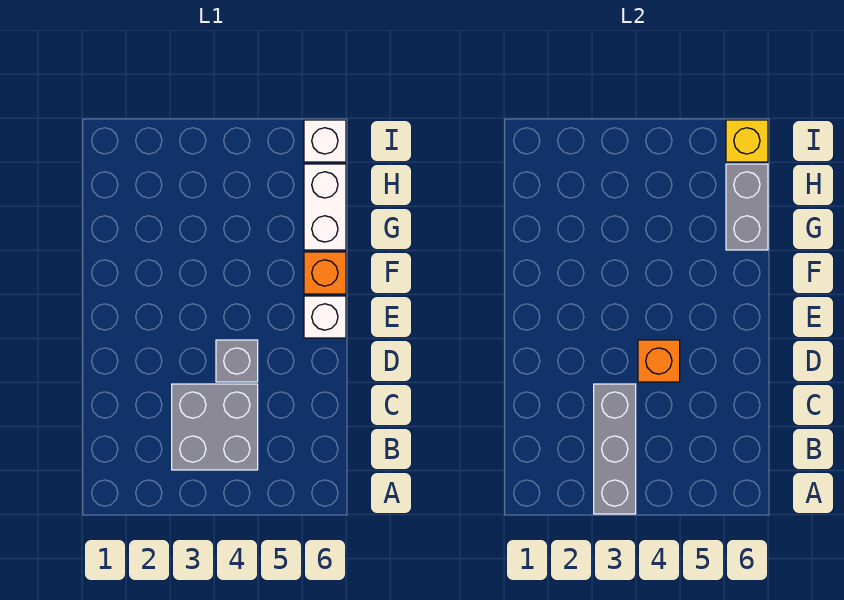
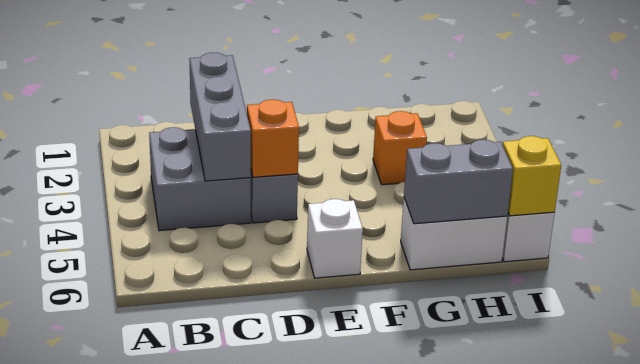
grey 1x3 brick [594,384,636,514] -> grey 1x3 brick turned to [189,53,251,181]
orange 1x1 brick [304,252,346,294] -> orange 1x1 brick moved to [373,111,427,185]

